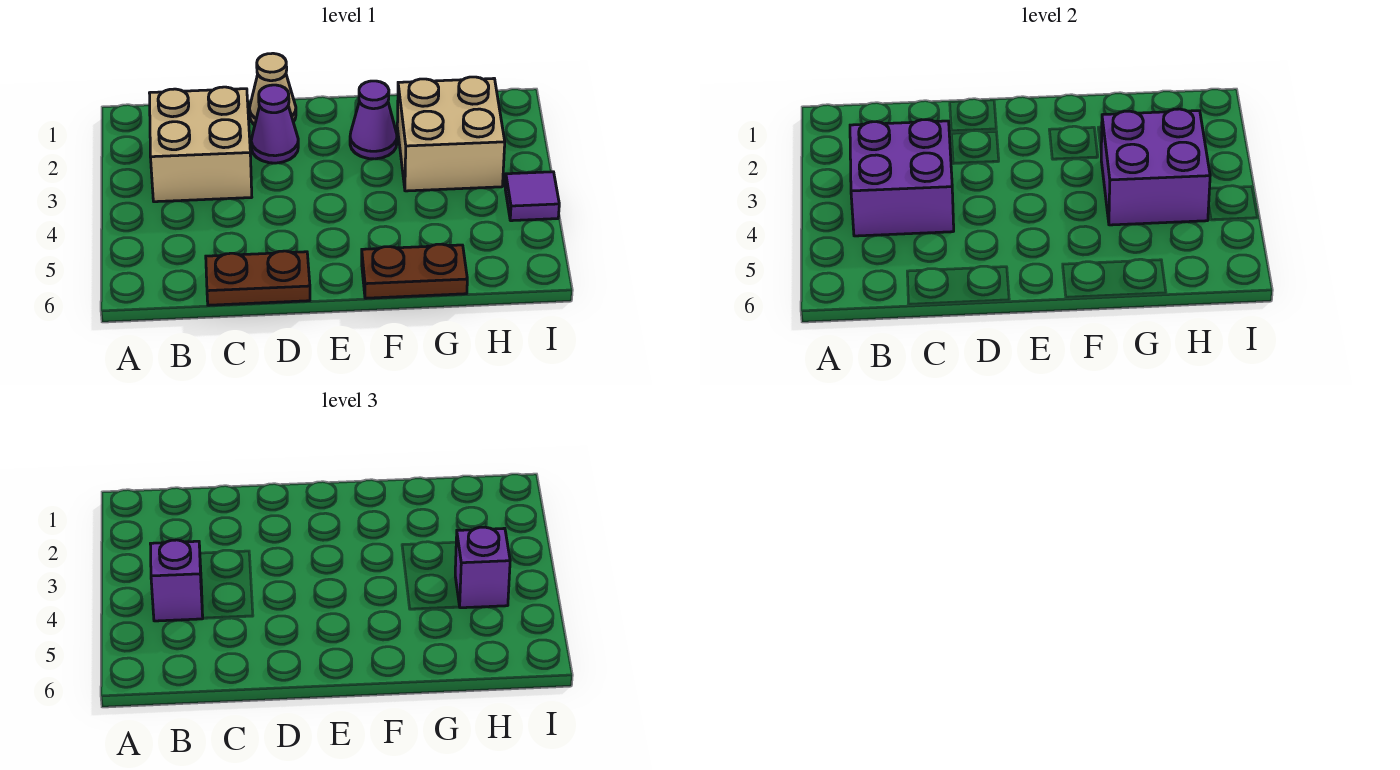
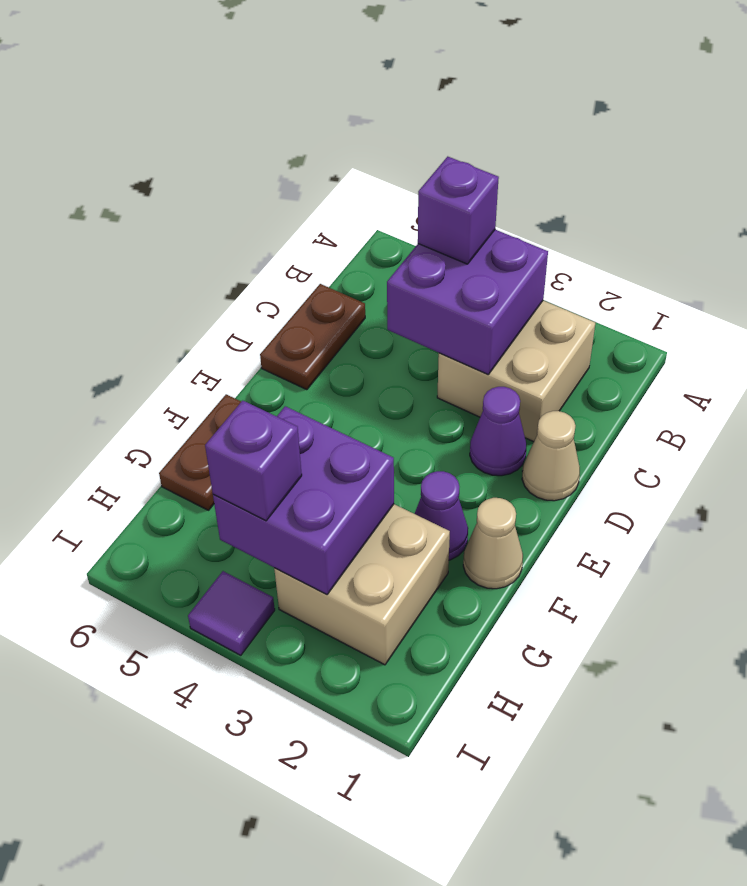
none -> tan 1x1 cone [463,498,523,589]

